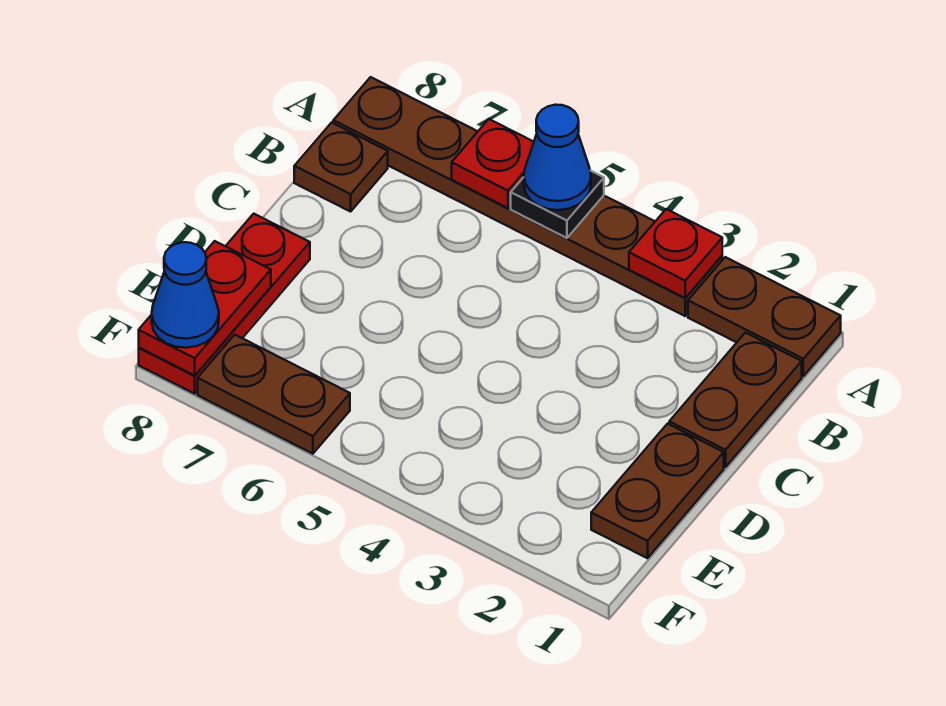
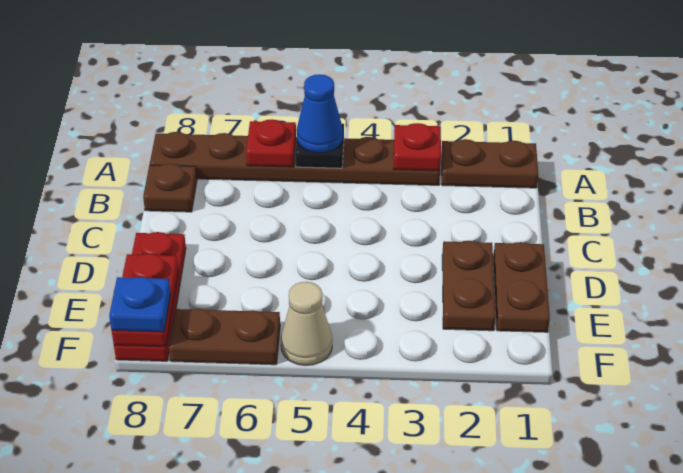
brown 1x2 plate [669,333,802,467] -> brown 1x2 plate moved to [442,241,496,331]
none -> tan 1x1 cone [281,282,332,366]
blue 1x1 cone [152,242,219,348] -> blue 1x1 plate [109,277,171,332]

